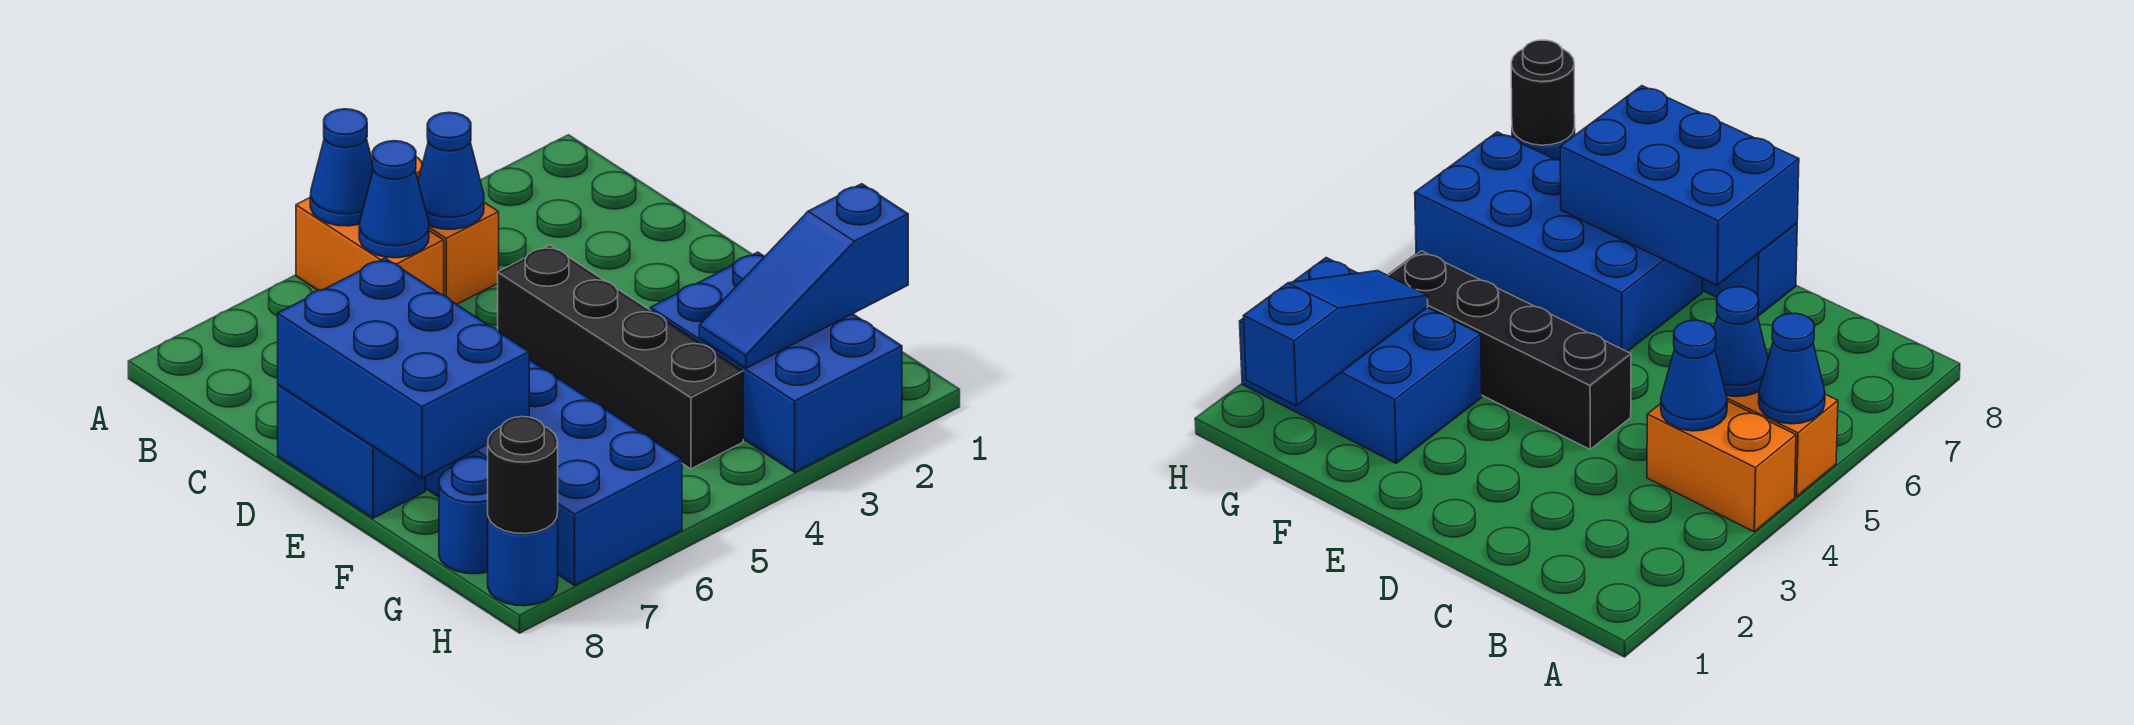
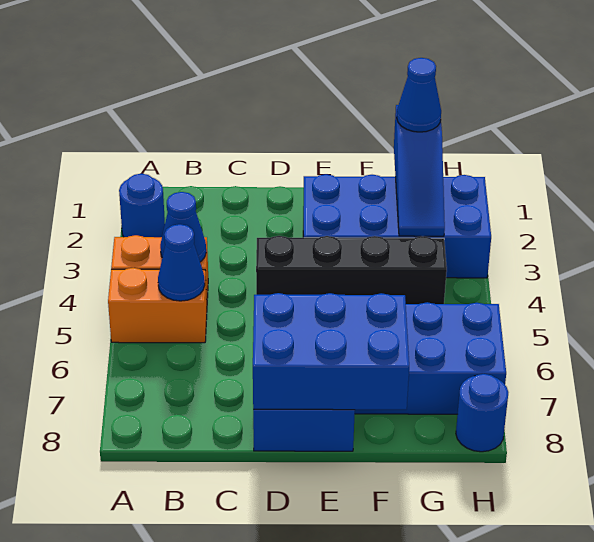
blue 1x1 cone [310,109,373,226] -> blue 1x1 cone moved to [397,58,441,132]
blue 2x3 brick [650,252,902,472] -> blue 2x4 brick [303,174,491,278]
blue 1x1 round brick [439,457,488,574] -> blue 1x1 round brick moved to [119,174,165,237]
black 1x1 round brick [488,417,558,534] -> none

